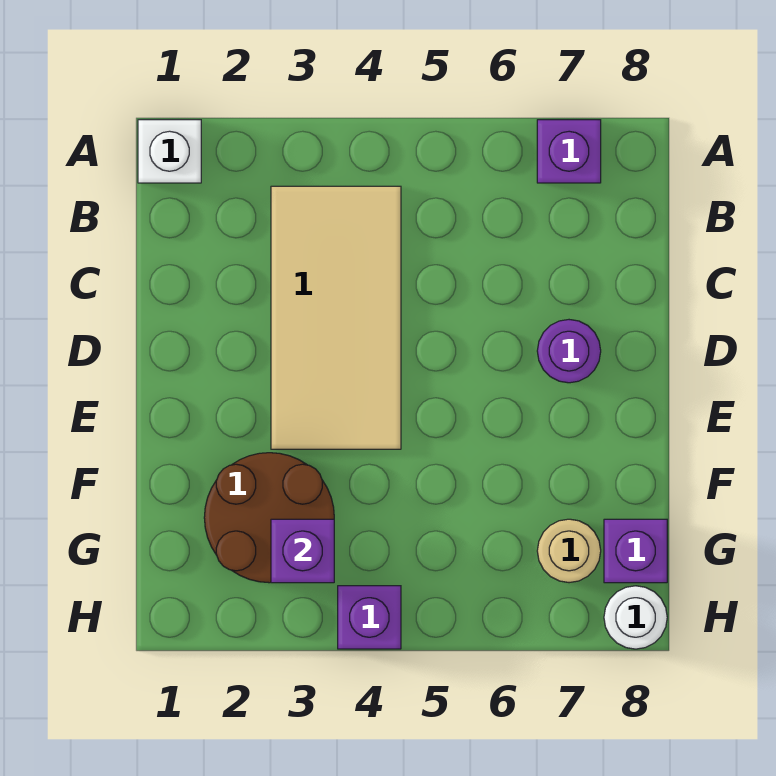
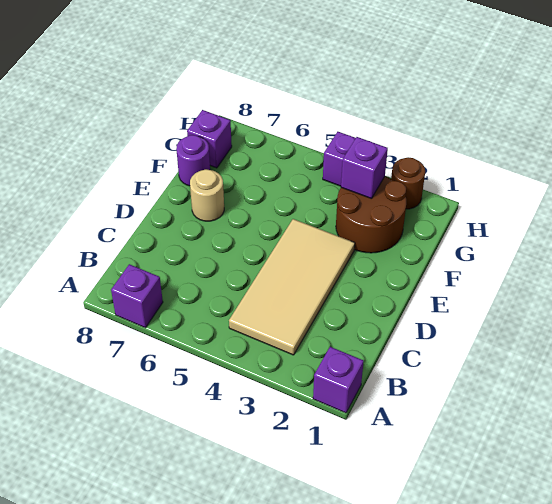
white 1x1 brick [138,120,201,183] -> purple 1x1 brick [313,347,364,413]
purple 1x1 round brick [537,320,601,383] -> purple 1x1 round brick moved to [176,135,210,186]
tan 1x1 round brick [537,519,601,583] -> tan 1x1 round brick moved to [190,169,224,221]
none -> brown 1x1 round brick [391,157,425,209]
white 1x1 round brick [604,586,667,649] -> none

